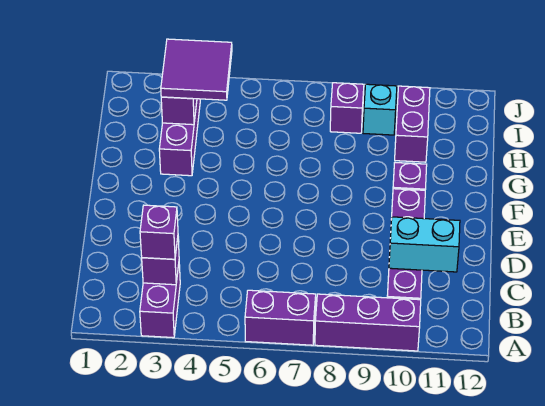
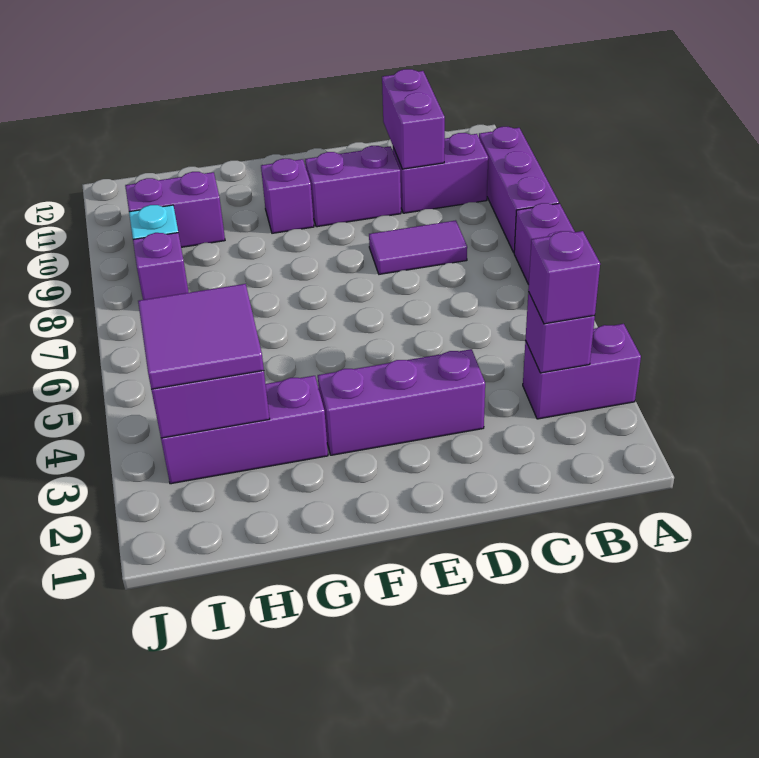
none -> purple 1x2 tile [369,220,467,274]
cyan 1x2 brick [389,217,460,272] -> purple 1x2 brick [382,69,445,169]
none -> purple 1x3 brick [318,349,485,455]

